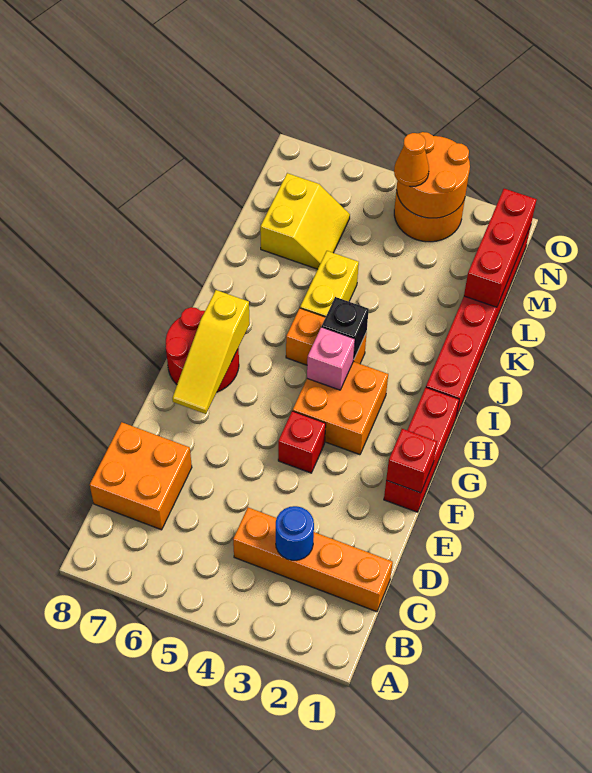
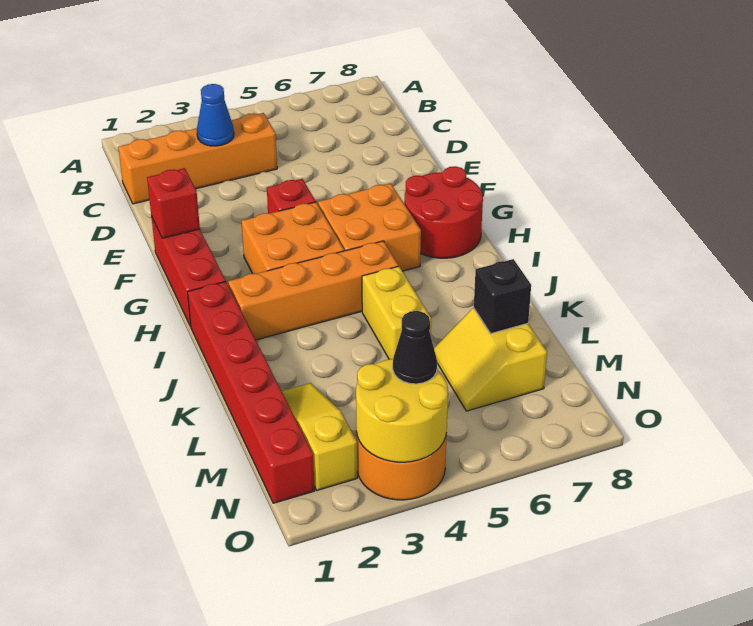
blue 1x1 round brick [276,506,314,560] -> blue 1x1 cone [197,84,234,146]
orange 2x2 brick [90,422,192,530] -> orange 2x2 brick moved to [318,183,421,271]
yellow 1x3 slope [172,290,250,414] -> yellow 1x3 slope moved to [282,383,357,490]
pink 1x1 brick [307,327,355,390] -> none
orange 1x2 brick [286,308,367,365] -> orange 1x4 brick [228,241,398,340]
black 1x1 brick [322,297,369,359] -> black 1x1 brick moved to [474,259,531,333]
red 1x3 brick [464,189,537,307] -> none
orange 2x2 round brick [397,132,470,218] -> yellow 2x2 round brick [356,359,448,462]
orange 1x1 cone [394,133,429,187] -> black 1x1 cone [393,311,437,384]

